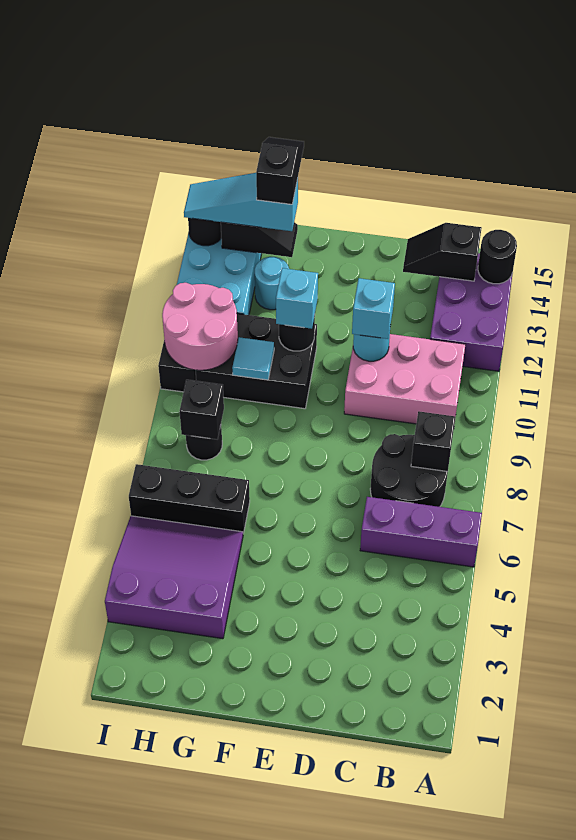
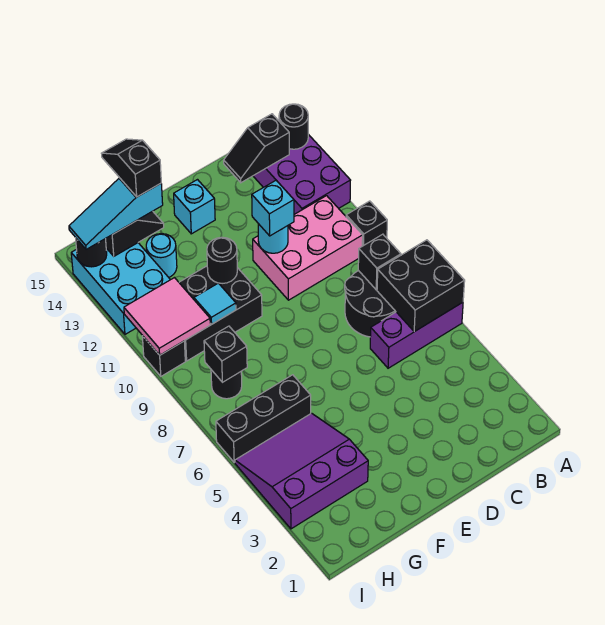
none -> black 2x2 brick [377,240,465,332]
none -> black 1x1 brick [346,201,387,246]
cyan 1x1 brick [276,268,318,329] -> cyan 1x1 brick moved to [174,180,215,234]
pink 2x2 round brick [162,283,238,370] -> pink 2x2 tile [124,278,210,355]

